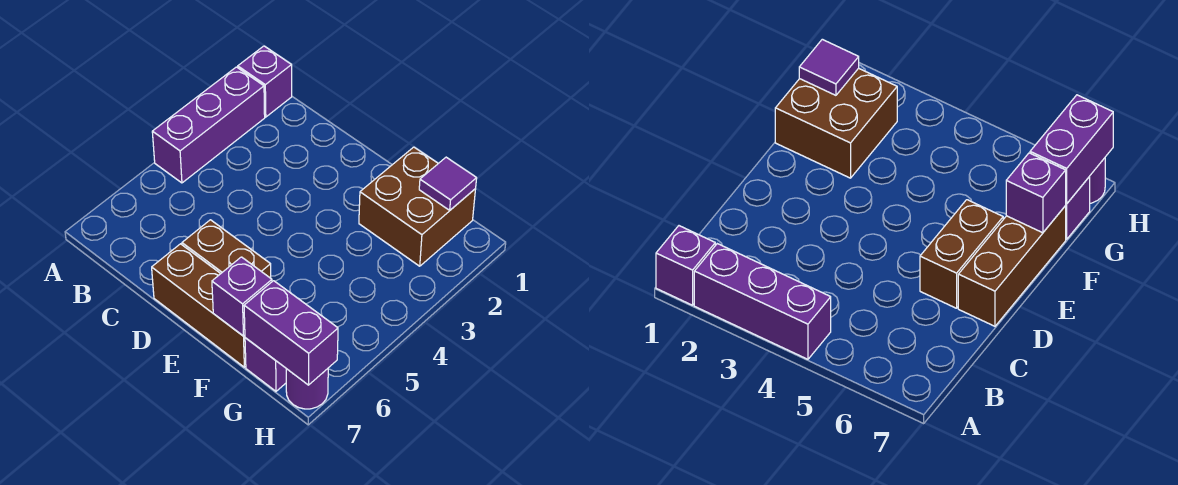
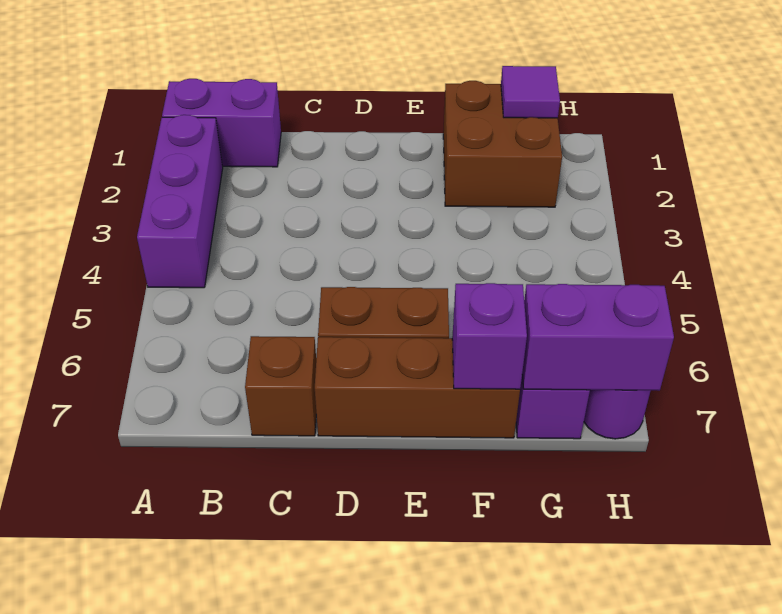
purple 1x1 brick [238,46,292,117] -> purple 1x2 brick [162,79,281,167]
none -> brown 1x1 brick [245,336,316,436]

